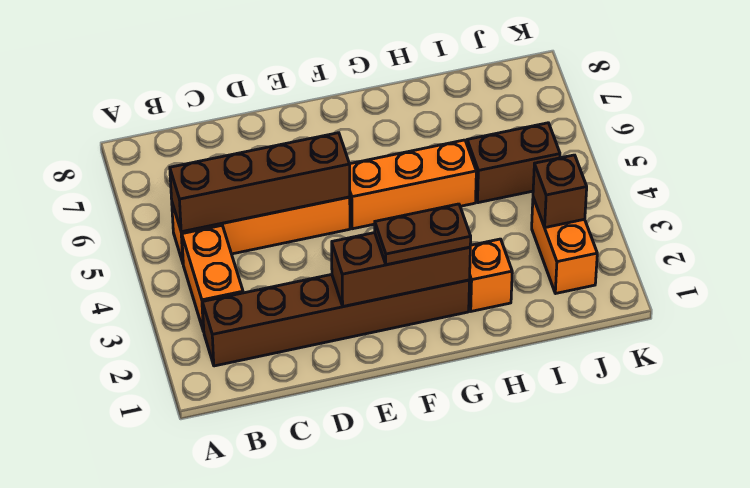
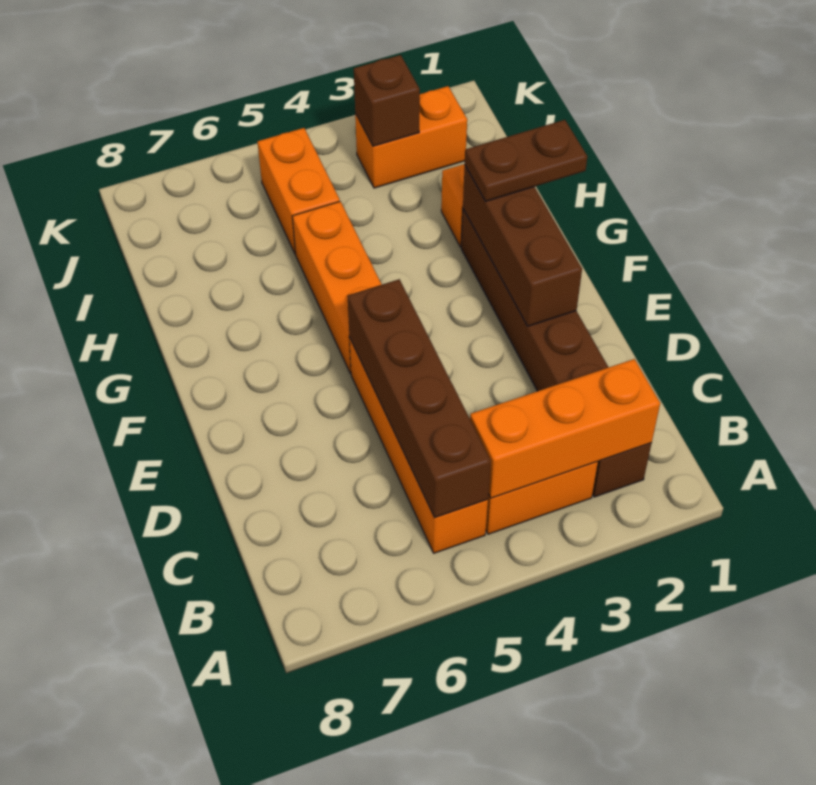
none -> orange 1x3 brick [470,359,660,498]
brown 1x2 plate [375,204,471,265] -> brown 1x2 plate turned to [465,120,587,201]
brown 1x2 brick [467,123,560,203] -> orange 1x2 brick [258,128,340,254]

